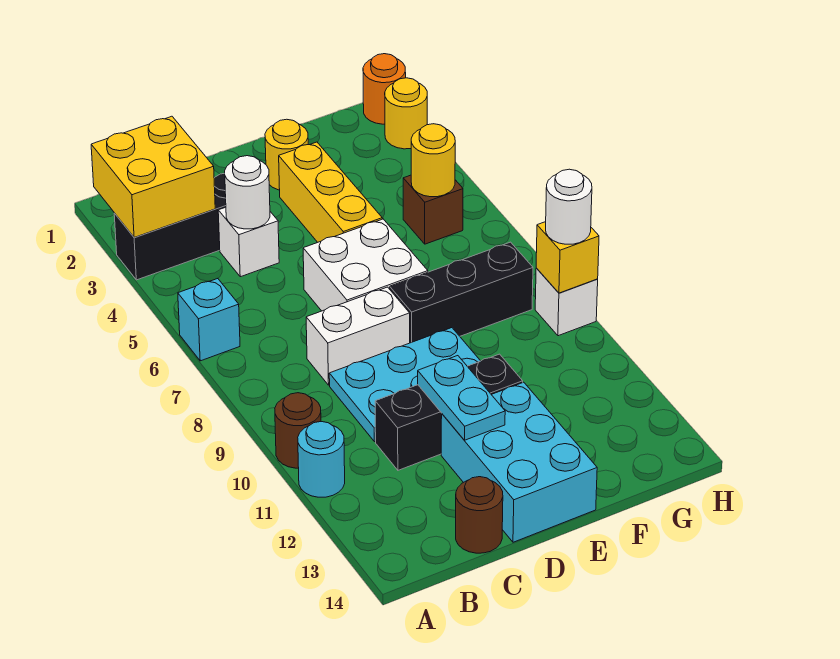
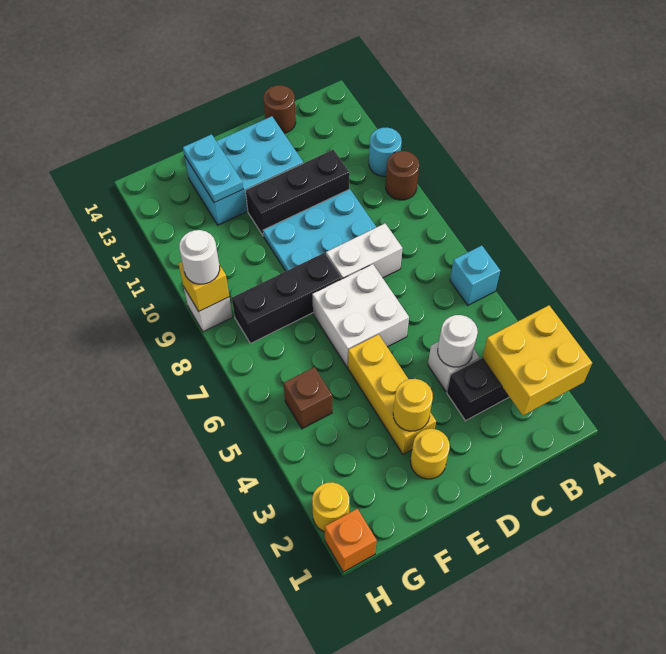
cyan 1x2 plate [418,356,505,440] -> cyan 1x2 plate moved to [183,134,243,203]
cyan 2x3 brick [441,382,597,542] -> cyan 2x3 brick turned to [185,116,303,225]
yellow 1x1 round brick [411,124,455,197] -> yellow 1x1 round brick moved to [393,379,433,431]
orange 1x1 round brick [363,54,406,124] -> orange 1x1 brick [325,509,377,572]

